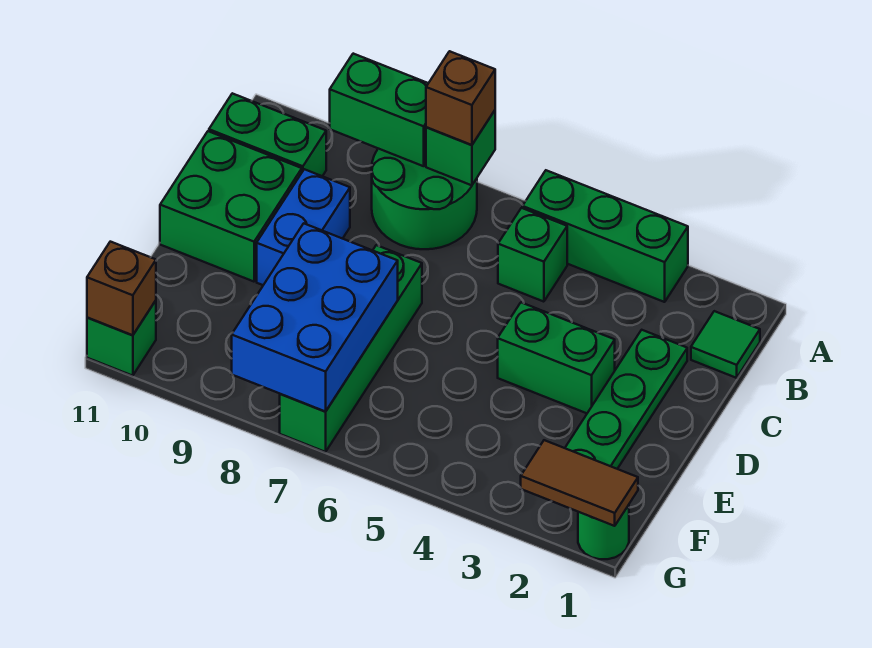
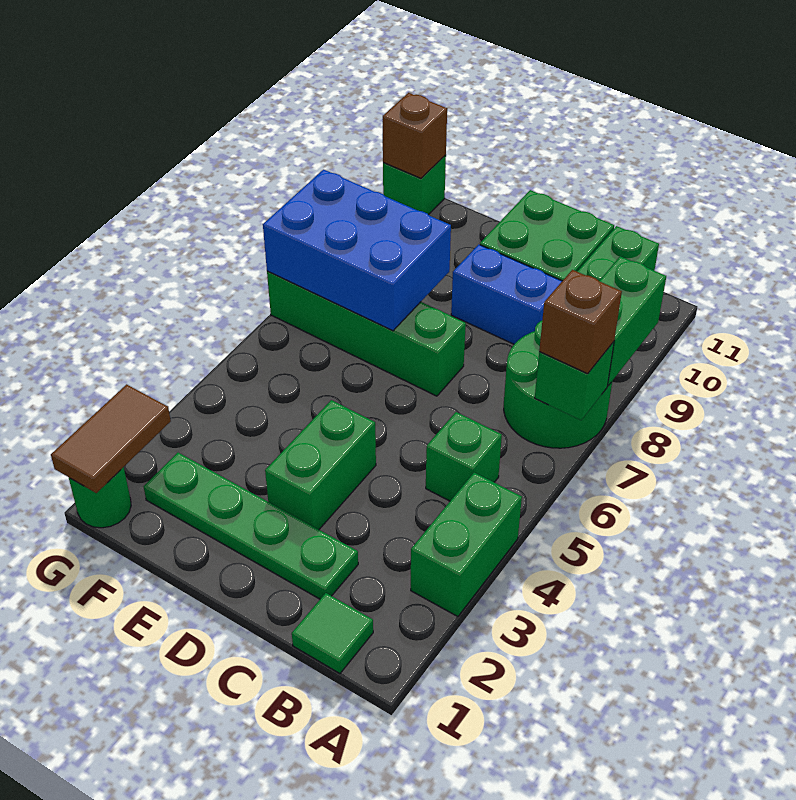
green 1x3 brick [522,170,688,302] -> green 1x2 brick [411,473,522,617]

